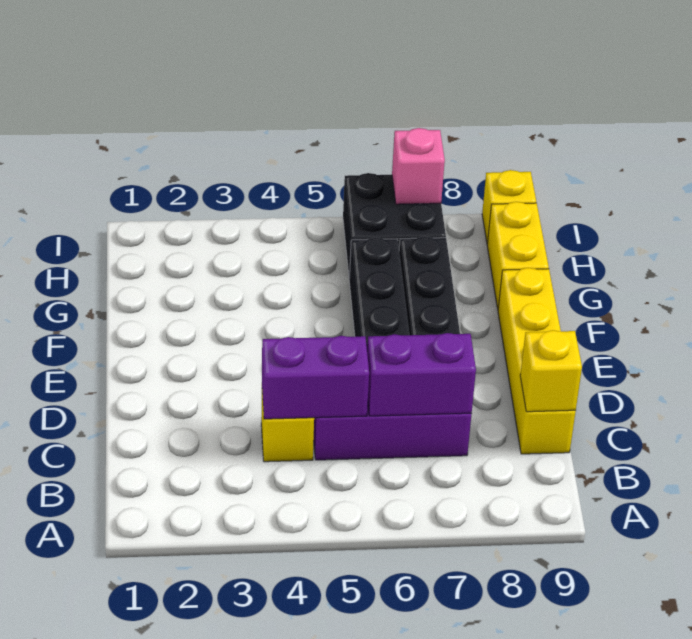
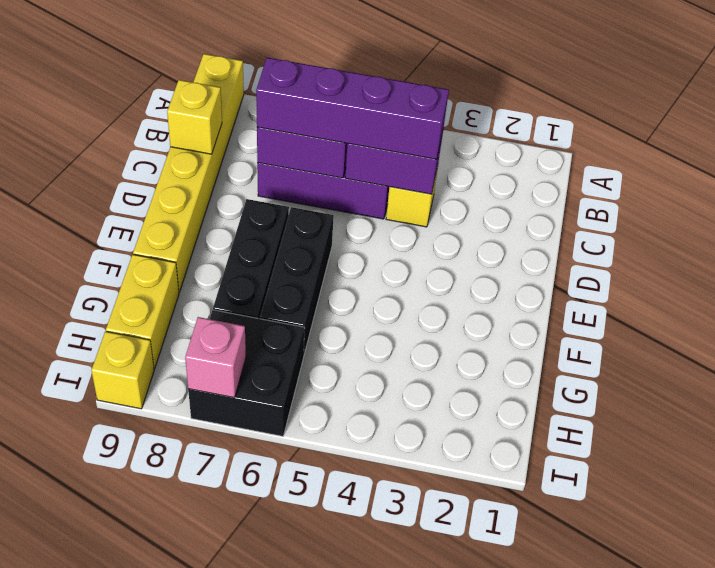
none -> purple 1x4 brick [256,58,449,159]
yellow 1x4 brick [498,268,576,454] -> yellow 1x6 brick [133,54,244,292]

